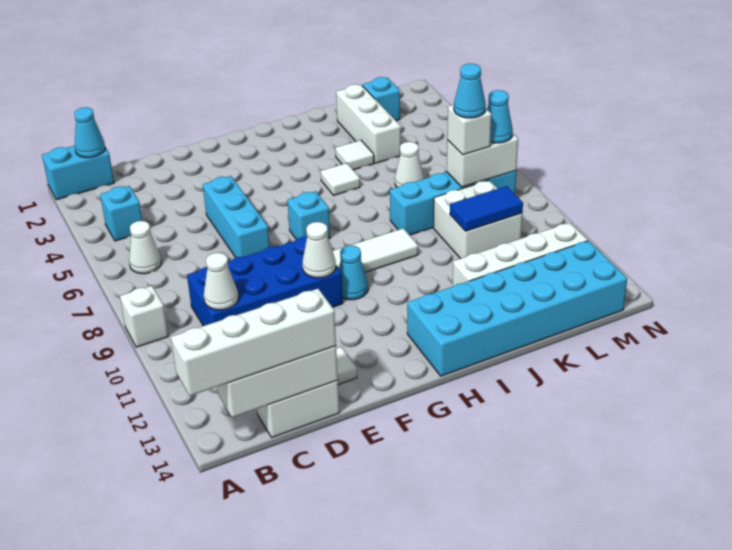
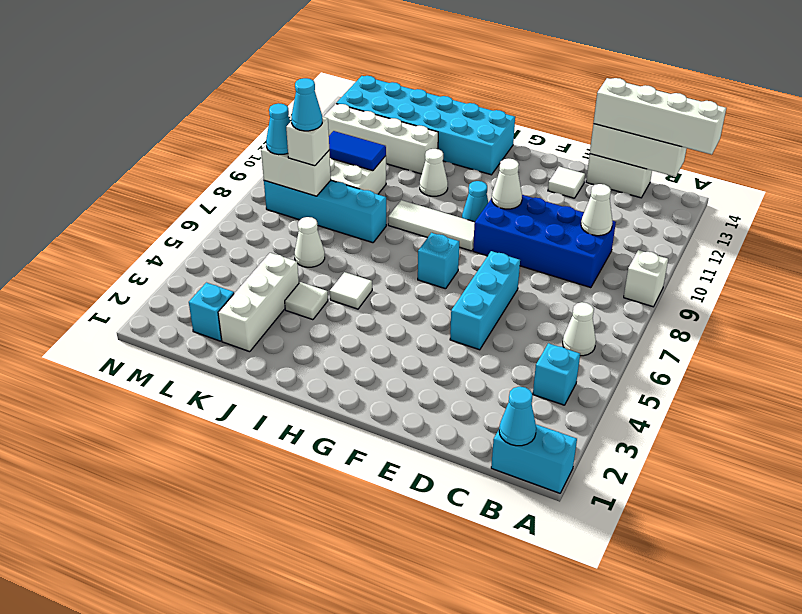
none -> white 1x1 cone [420,149,448,196]

